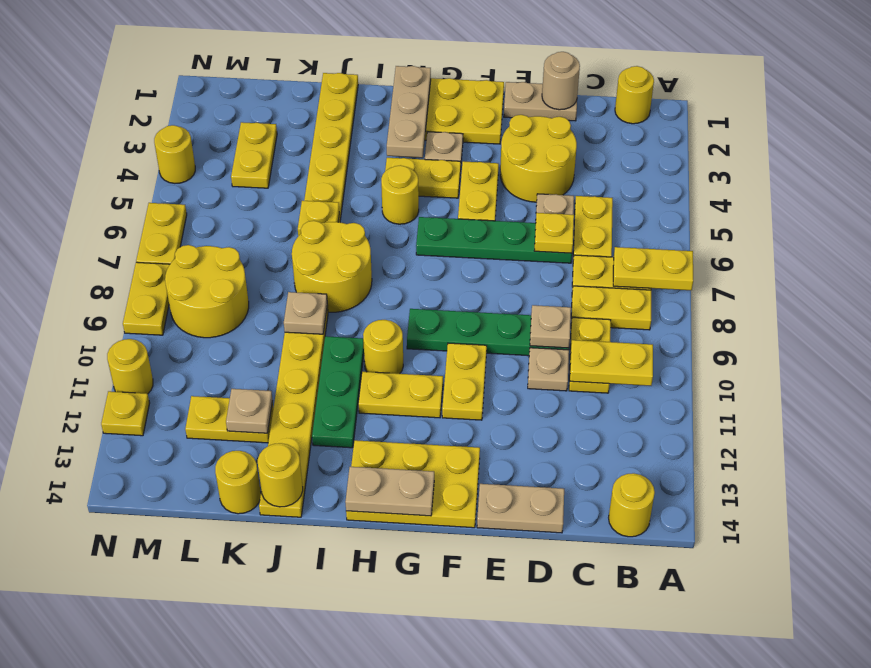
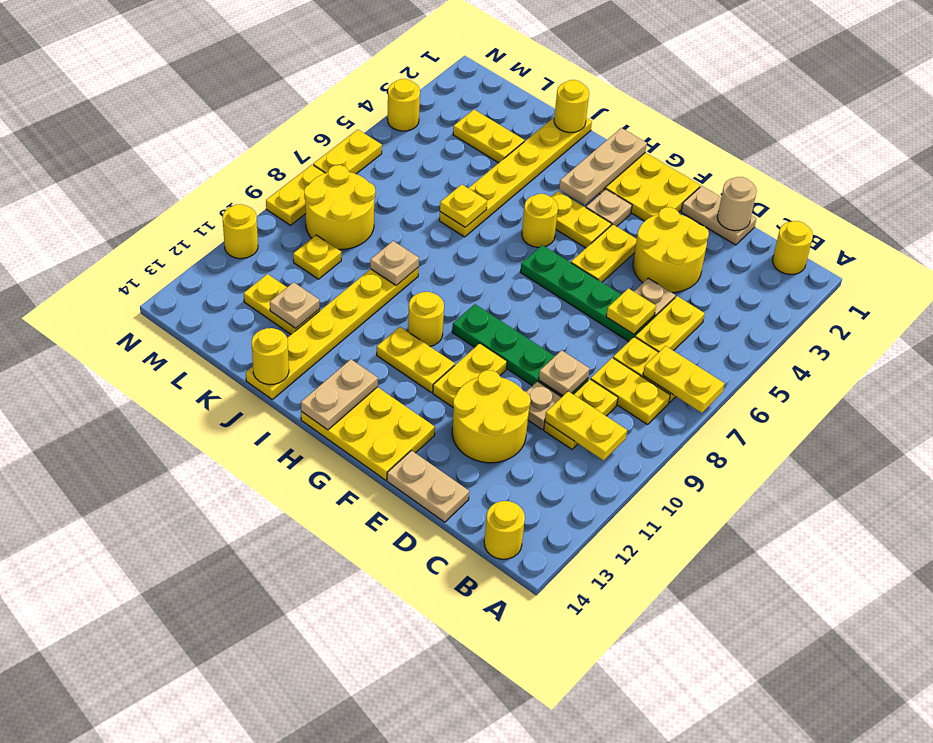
tan 1x2 plate [345,467,434,516] -> tan 1x2 plate turned to [301,359,378,430]
yellow 2x2 round brick [292,221,372,312] -> yellow 2x2 round brick moved to [452,370,531,463]
green 1x3 plate [312,336,364,448] -> none
yellow 1x1 round brick [215,451,261,514] -> yellow 1x1 round brick moved to [554,80,589,133]
yellow 1x2 plate [231,122,277,188] -> yellow 1x2 plate turned to [453,110,524,163]
yellow 1x1 plate [101,391,150,436] -> yellow 1x1 plate moved to [293,235,341,279]

